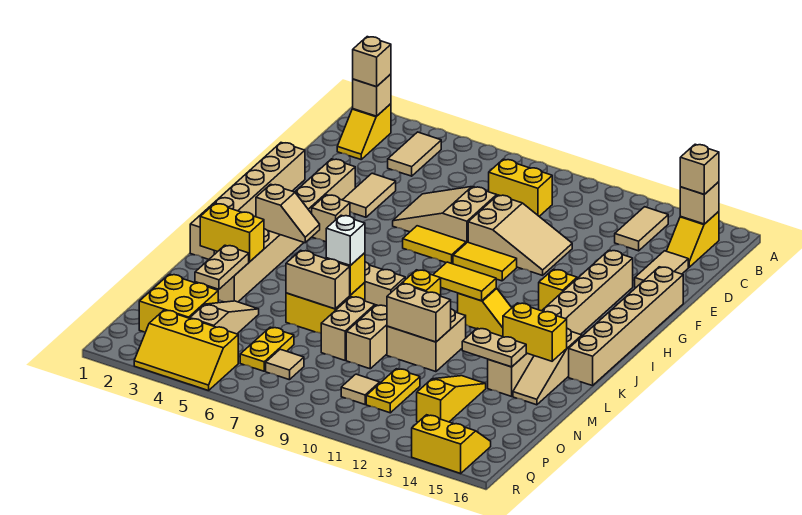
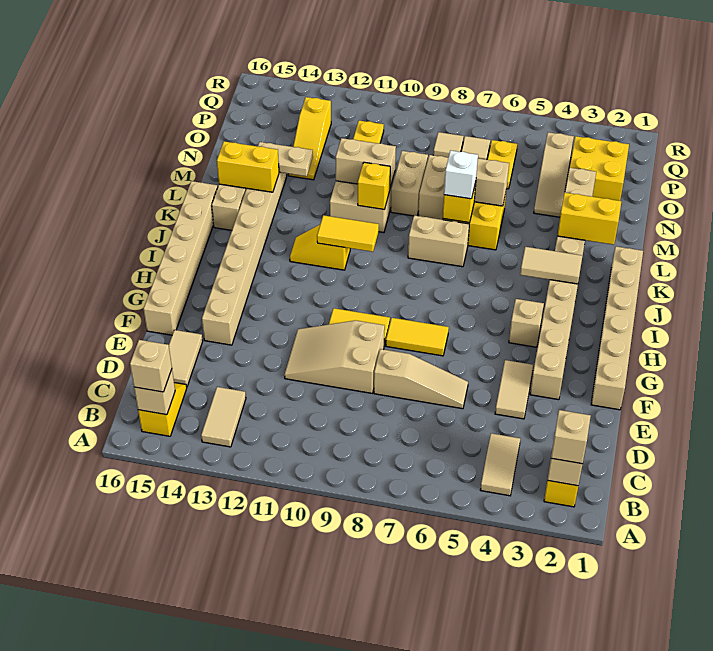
yellow 1x2 brick [489,159,552,216] -> none
tan 2x3 slope [393,187,497,243] -> tan 1x3 slope [374,349,468,409]
yellow 1x1 brick [539,269,577,311] -> none
tan 1x2 slope [256,184,320,243] -> tan 1x2 tile [520,247,583,284]
tan 1x1 tile [341,374,380,404] -> tan 1x1 tile moved to [433,132,464,158]
yellow 2x3 slope [134,310,238,391] -> none
yellow 2x2 slope [412,415,491,473] -> none

